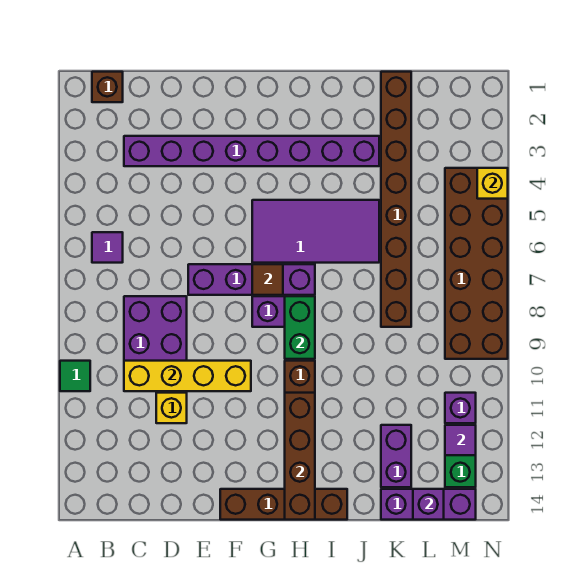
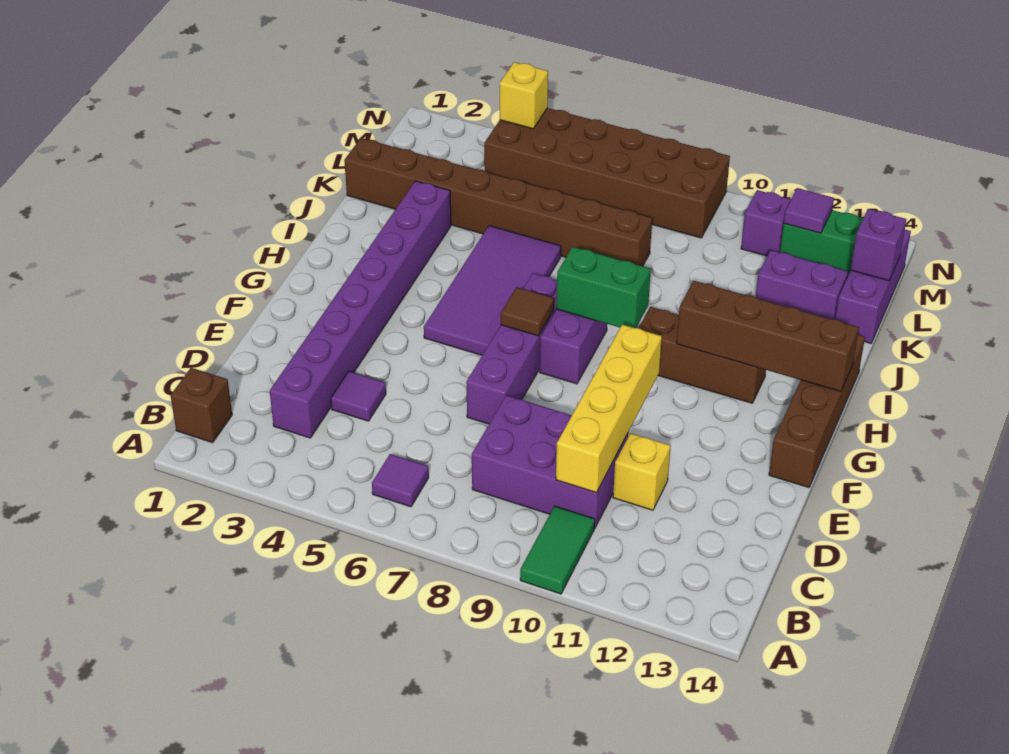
green 1x1 tile [60,361,90,391] -> green 1x2 tile [520,506,595,594]
none -> purple 1x1 tile [331,371,386,421]

